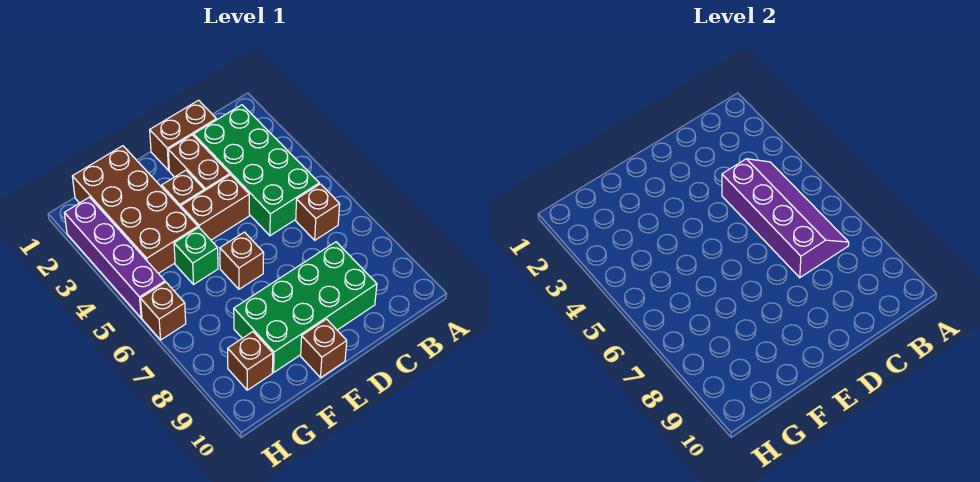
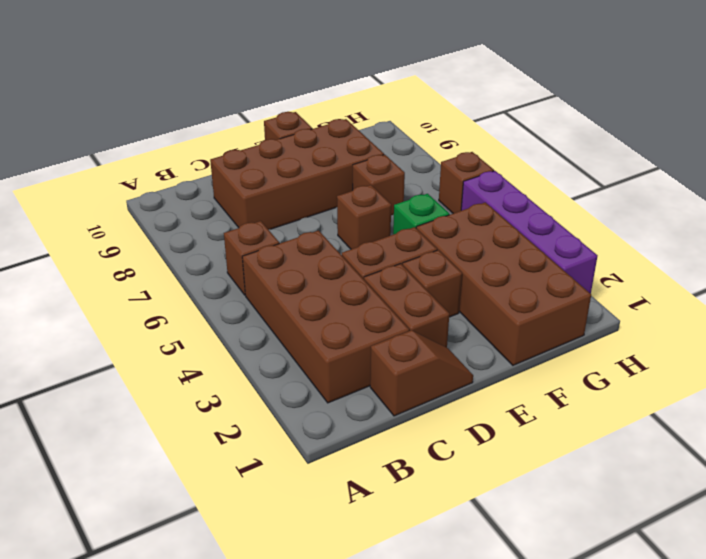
green 2x4 brick [194,105,319,236] -> brown 2x4 brick [242,231,409,403]
purple 2x4 slope [722,159,849,278] -> none
brown 1x2 brick [150,100,216,170] -> brown 1x2 slope [370,330,473,416]
green 2x4 brick [234,242,377,372] -> brown 2x4 brick [210,119,384,230]
brown 1x1 brick [228,332,273,390] -> brown 1x1 brick moved to [353,155,405,215]

